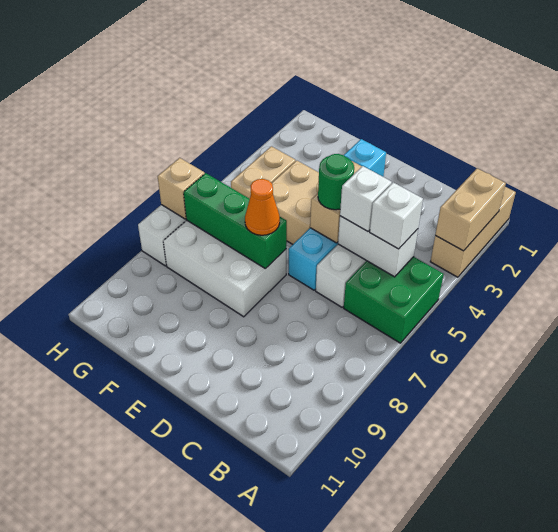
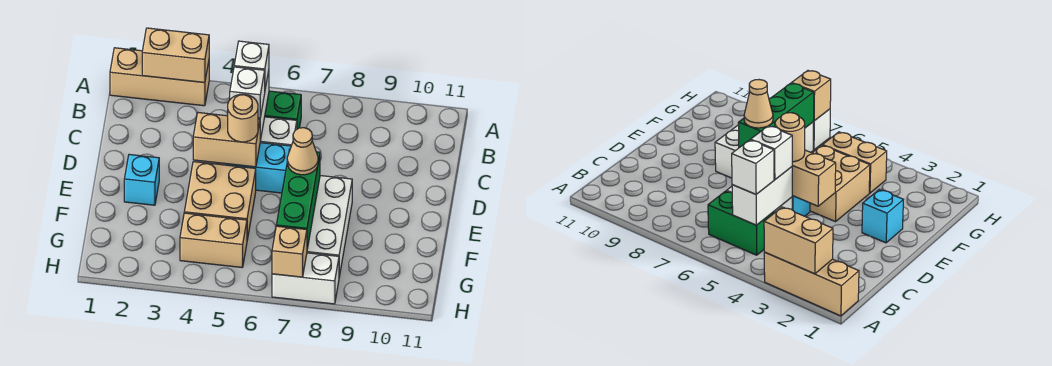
green 2x2 brick [344,257,444,343] -> green 1x2 brick [265,91,301,129]
green 1x1 round brick [318,154,354,210] -> tan 1x1 round brick [228,94,258,142]
orange 1x1 cone [245,179,280,235] -> tan 1x1 cone [287,128,318,175]

